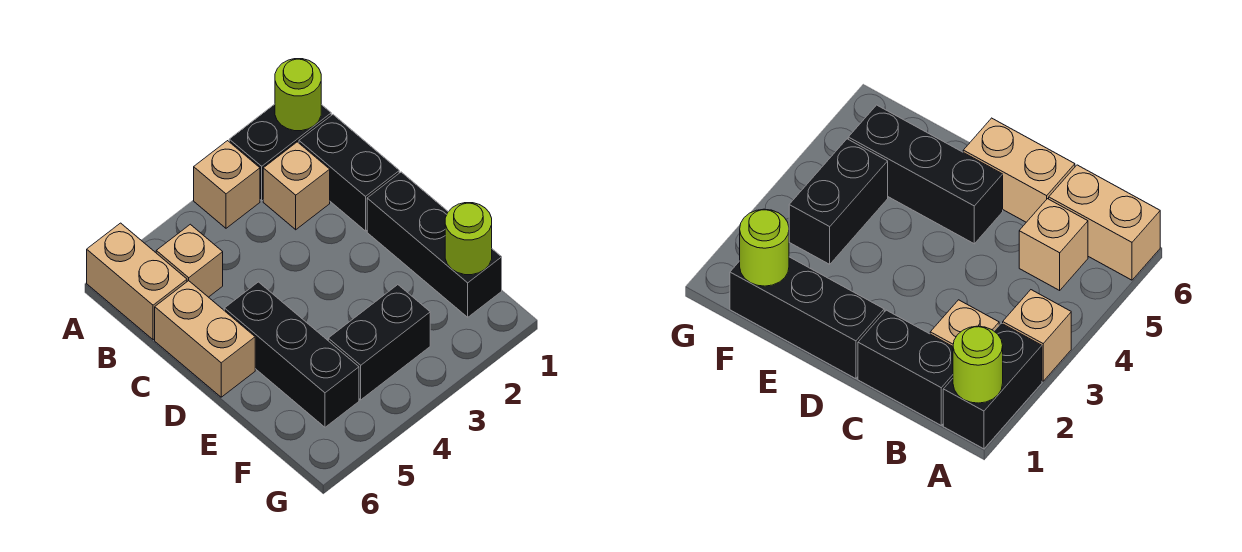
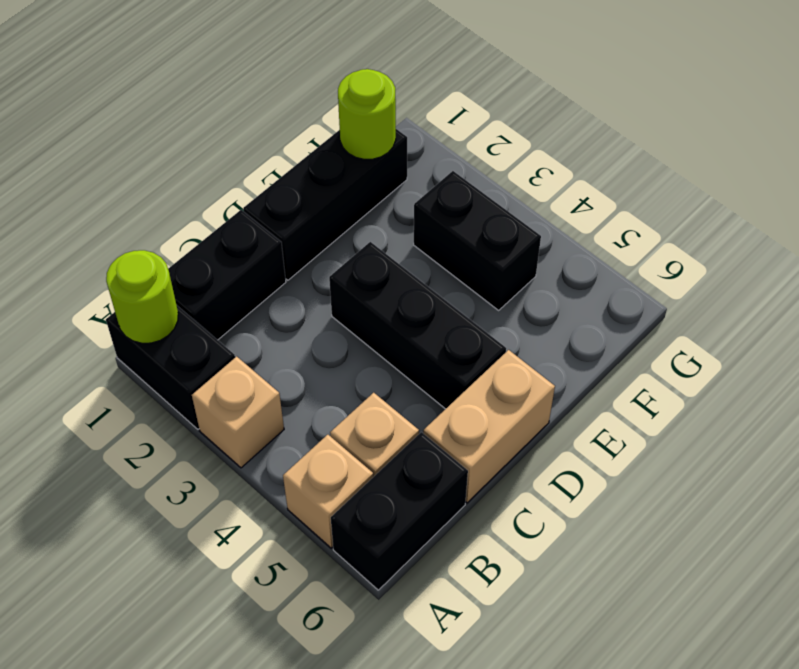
tan 1x2 brick [87,223,187,340] -> black 1x2 brick [331,432,468,590]
tan 1x1 brick [263,142,330,230] -> tan 1x1 brick moved to [283,435,373,548]
black 1x3 brick [224,282,359,427] -> black 1x3 brick turned to [329,242,506,409]

